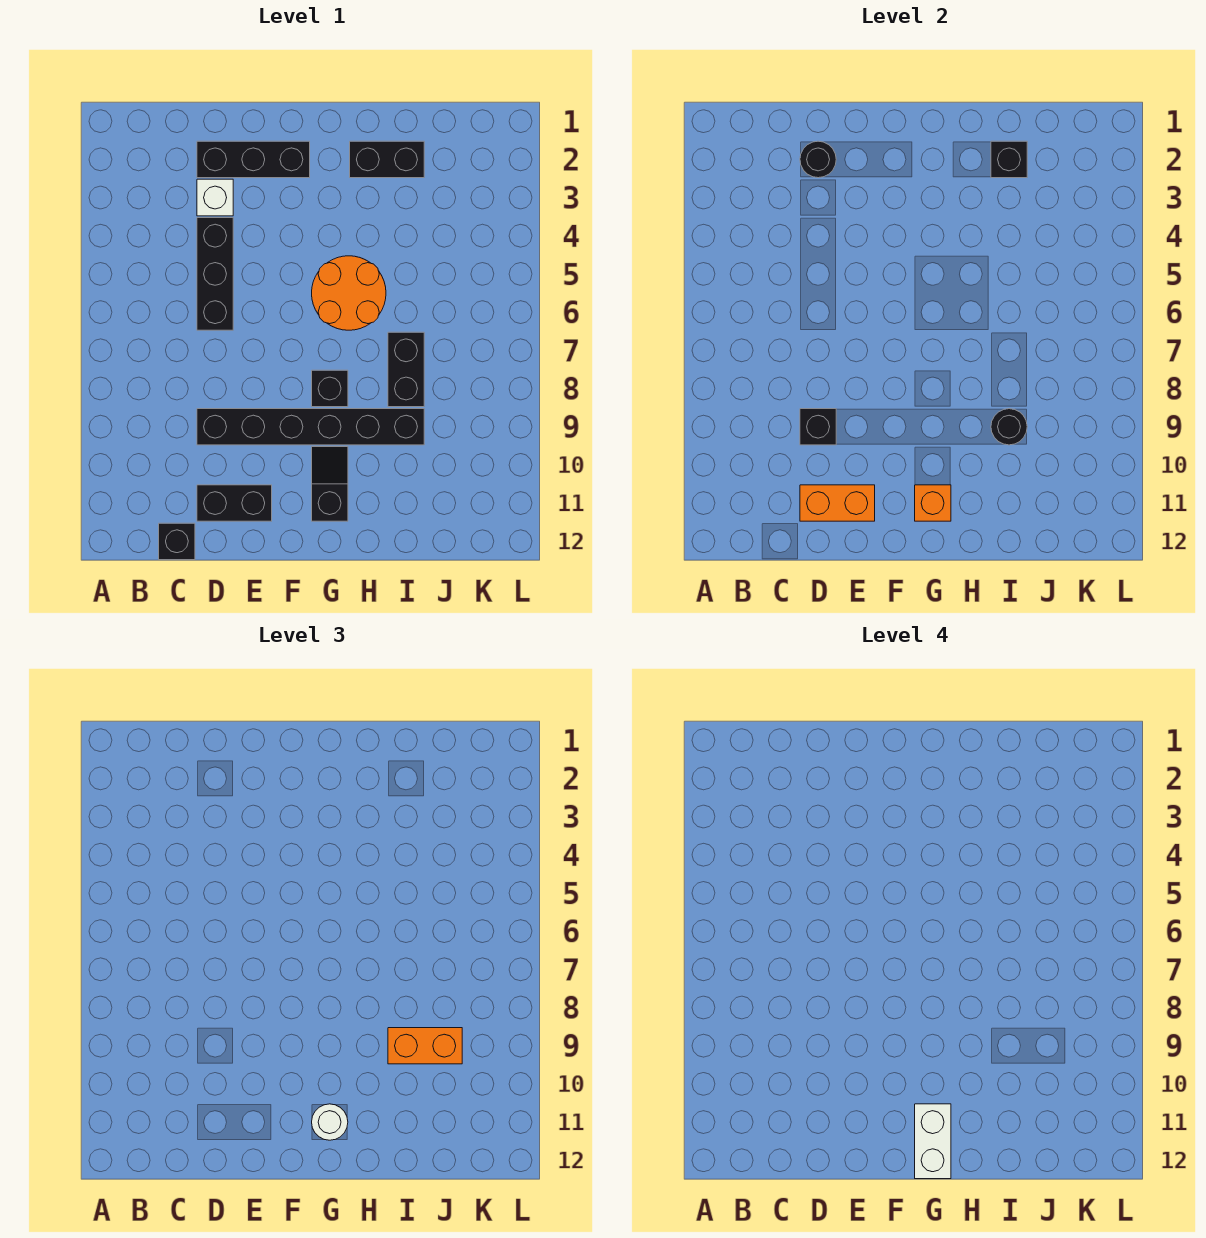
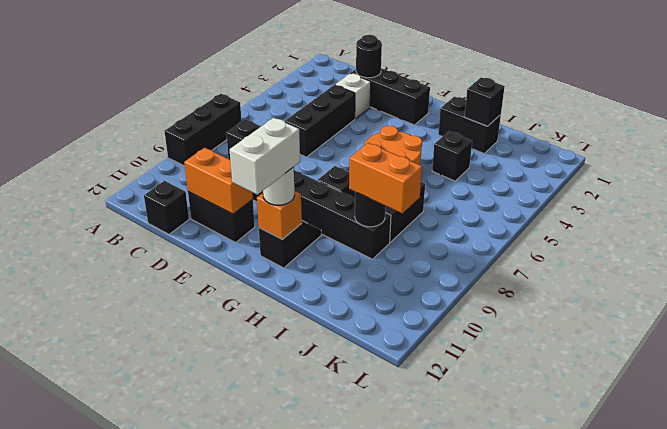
none -> black 1x3 brick [164,94,242,166]
none -> black 1x1 brick [432,131,472,181]

